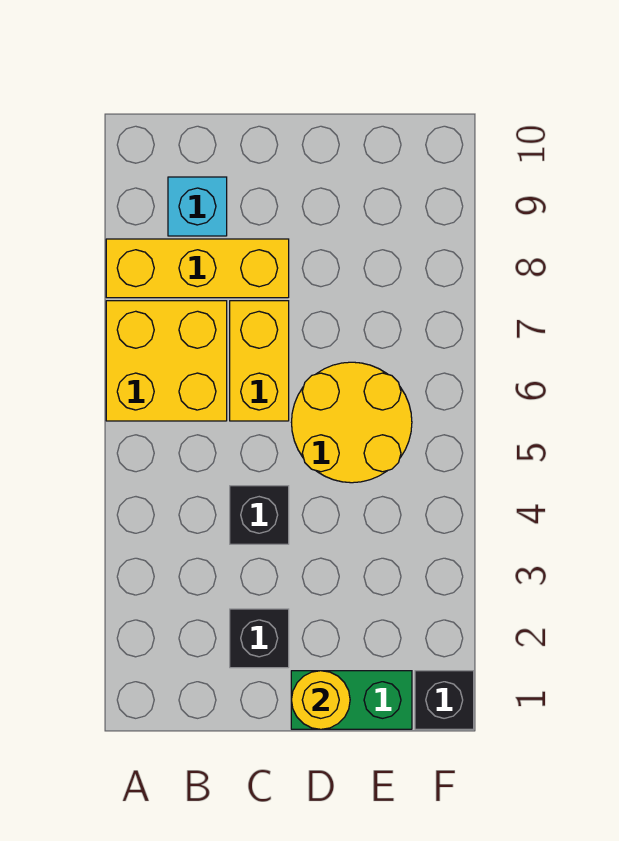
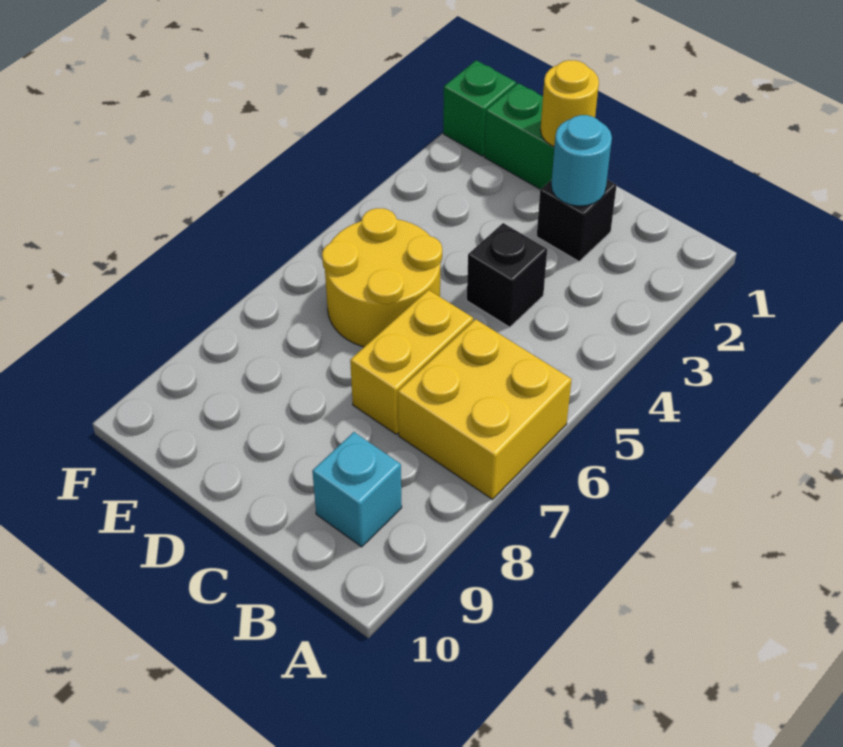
yellow 1x3 brick [106,239,289,298] -> none
none -> cyan 1x1 round brick [551,115,612,206]
black 1x1 brick [415,671,474,729] -> green 1x1 brick [443,60,516,156]

